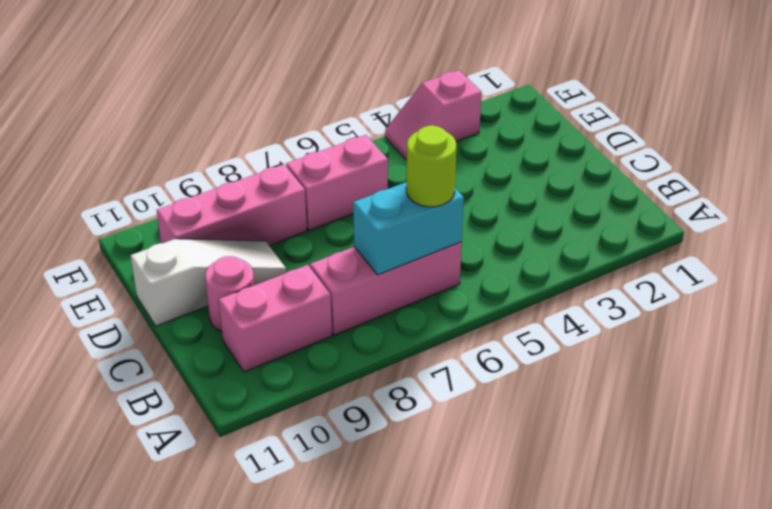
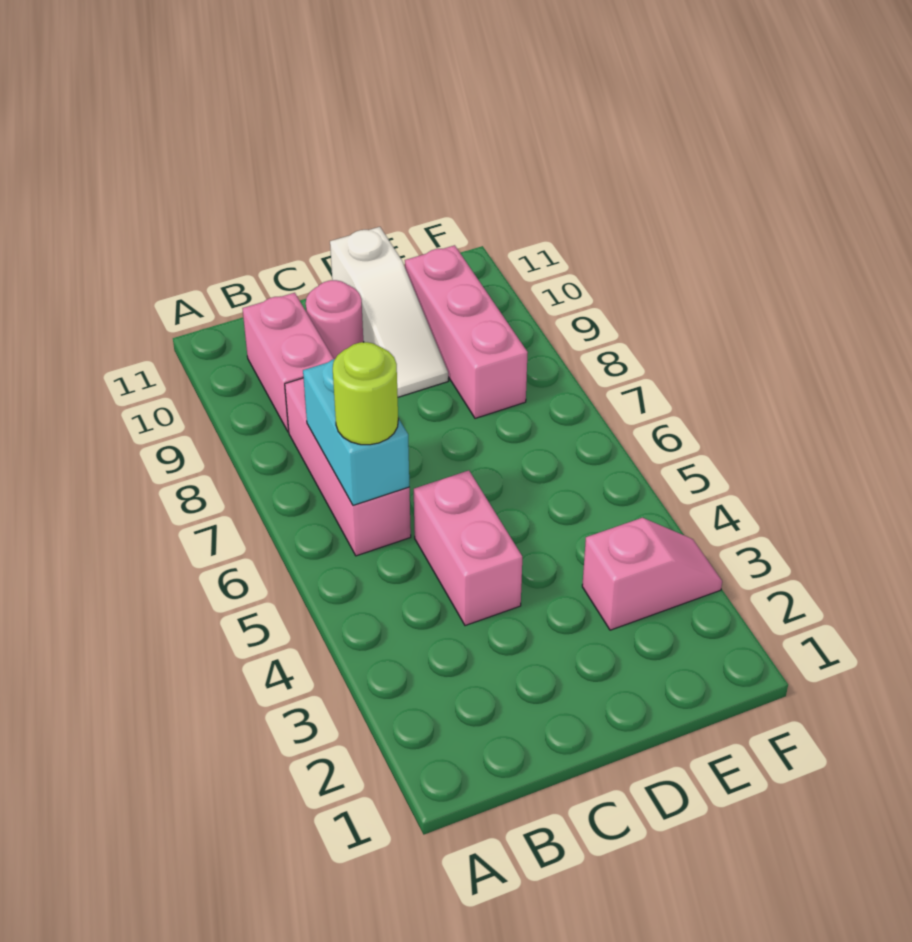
pink 1x2 brick [286,135,388,230] -> pink 1x2 brick moved to [414,471,522,626]
pink 1x2 slope [385,70,482,160] -> pink 1x2 slope turned to [582,518,722,630]

